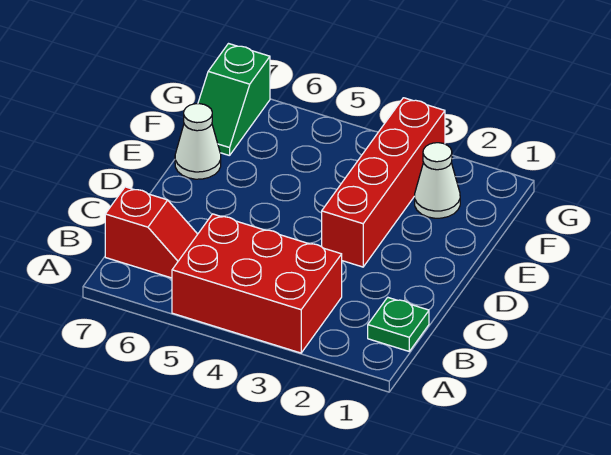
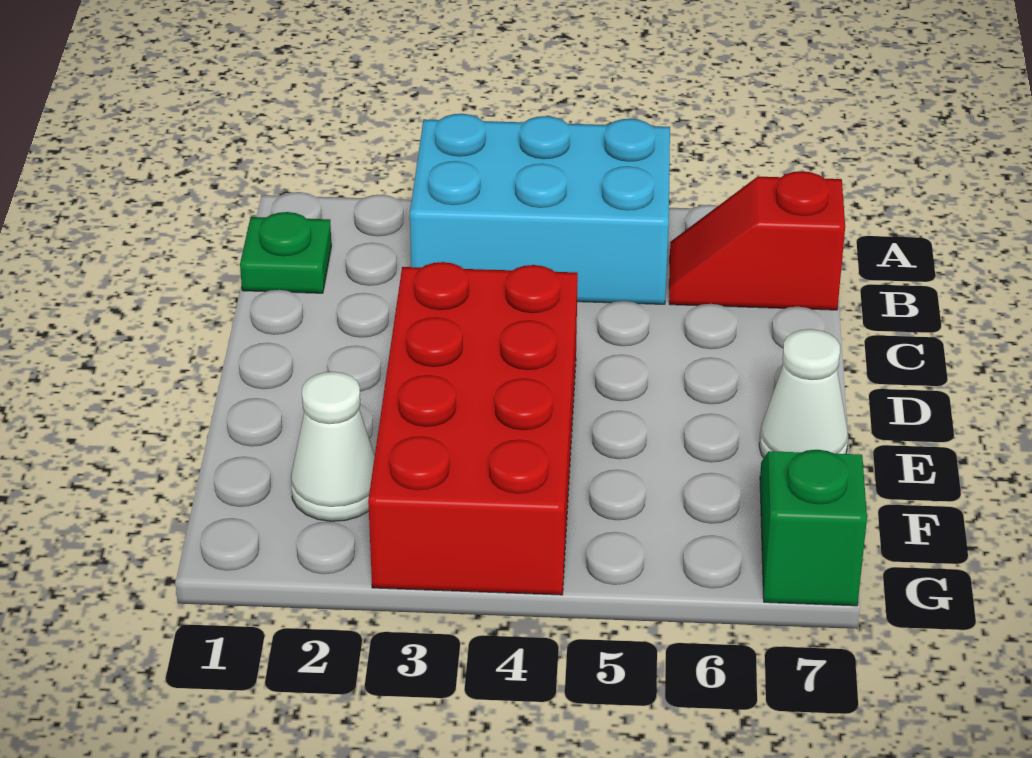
red 2x3 brick [172,214,342,353] -> cyan 2x3 brick [410,114,670,304]
red 1x4 brick [322,98,445,267] -> red 2x4 brick [368,262,578,595]

